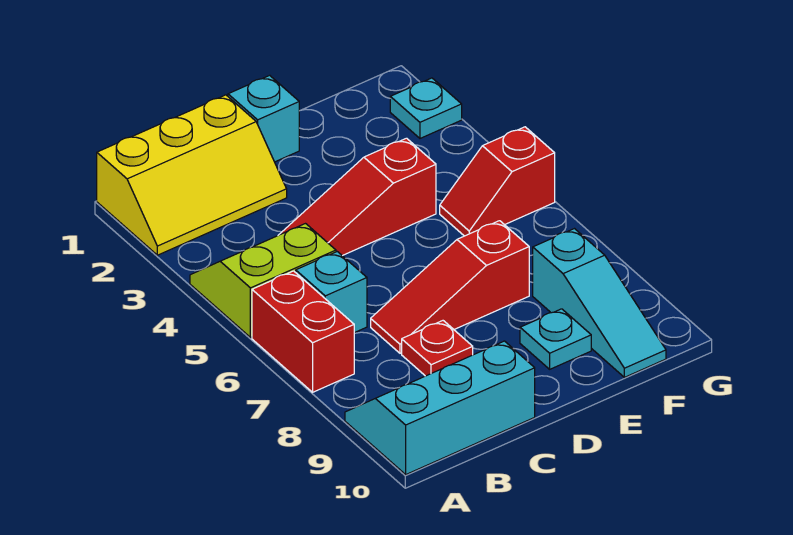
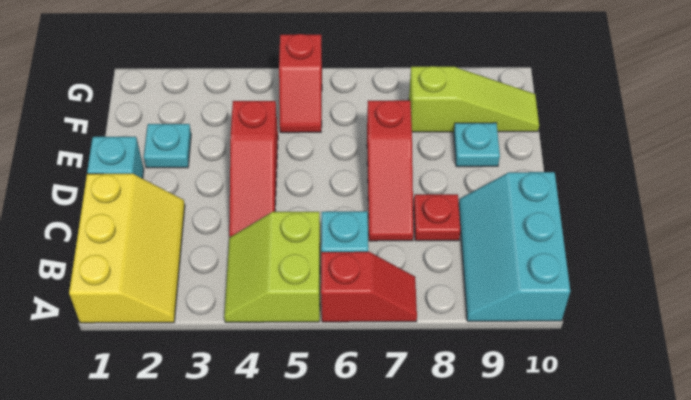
red 1x2 brick [252,271,354,392] -> red 1x2 slope [321,252,417,322]
cyan 1x3 slope [533,229,666,377] -> lime 1x3 slope [409,66,539,132]
cyan 1x1 plate [390,78,462,138] -> cyan 1x1 plate moved to [144,124,191,168]

